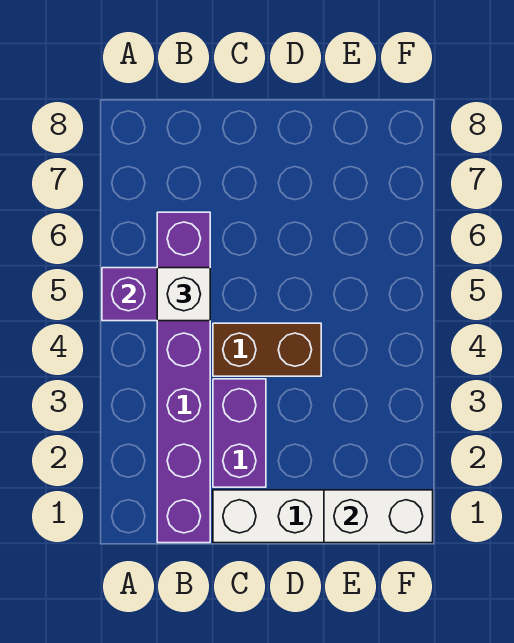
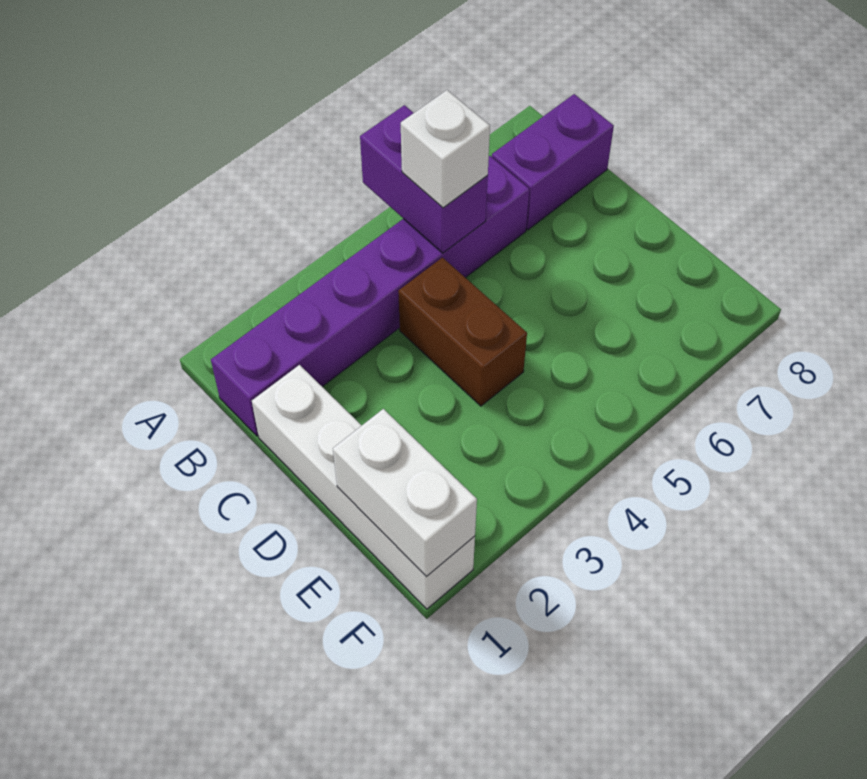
purple 1x2 brick [213,379,266,487] -> purple 1x2 brick moved to [492,94,614,230]

